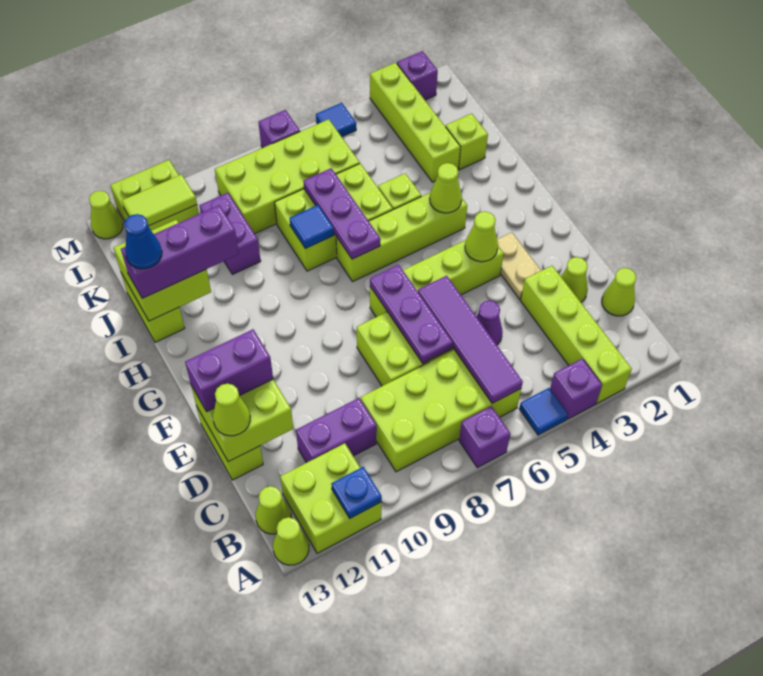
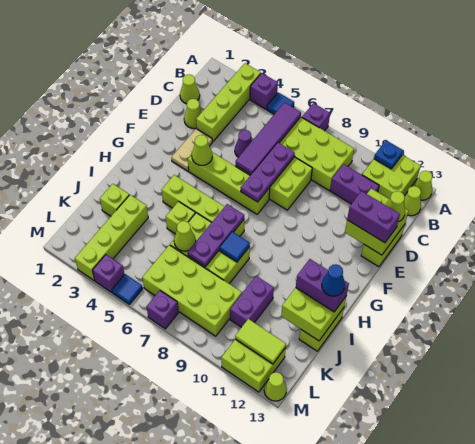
lime 1x1 cone [430,163,462,213] -> lime 1x1 cone moved to [174,221,196,251]
purple 1x3 brick [121,205,239,298] -> purple 1x2 brick [296,259,349,312]
purple 1x1 brick [397,51,438,100] -> purple 1x1 brick moved to [92,255,125,292]

